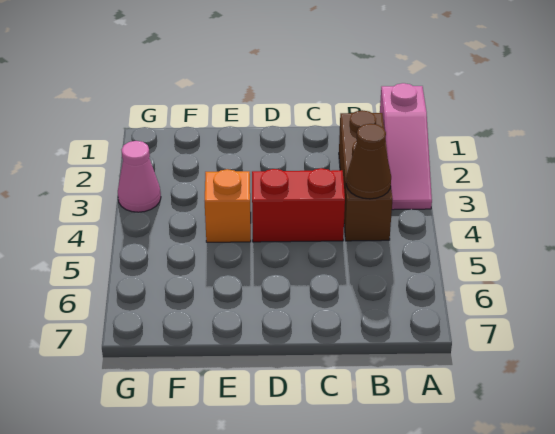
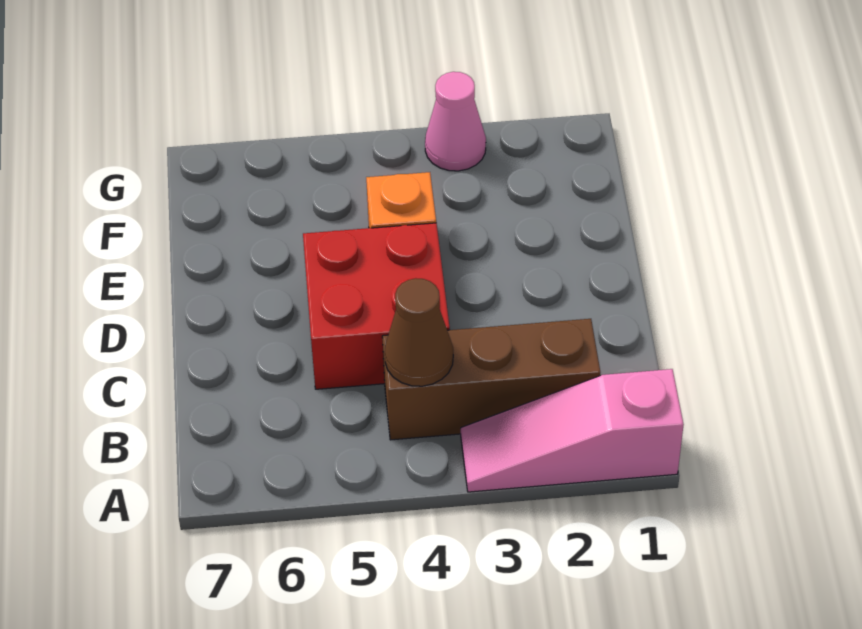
red 1x2 brick [252,168,345,242] -> red 2x2 brick [303,223,450,389]

